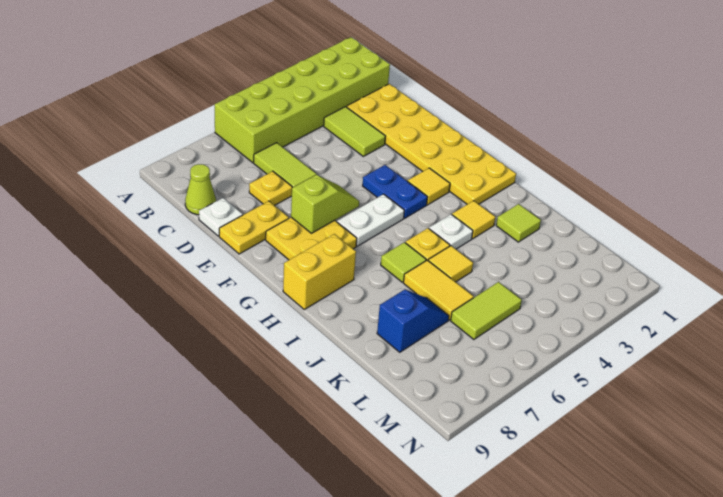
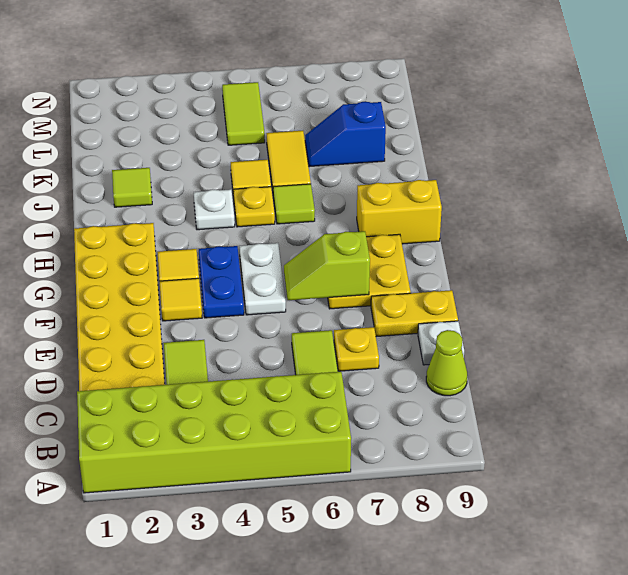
white 1x2 plate [337,194,404,246] -> white 1x2 plate turned to [239,243,286,315]
yellow 1x1 tile [452,201,495,239] -> yellow 1x1 tile moved to [160,278,202,321]
lime 1x2 tile [451,282,522,339] -> lime 1x2 tile turned to [222,82,265,145]

